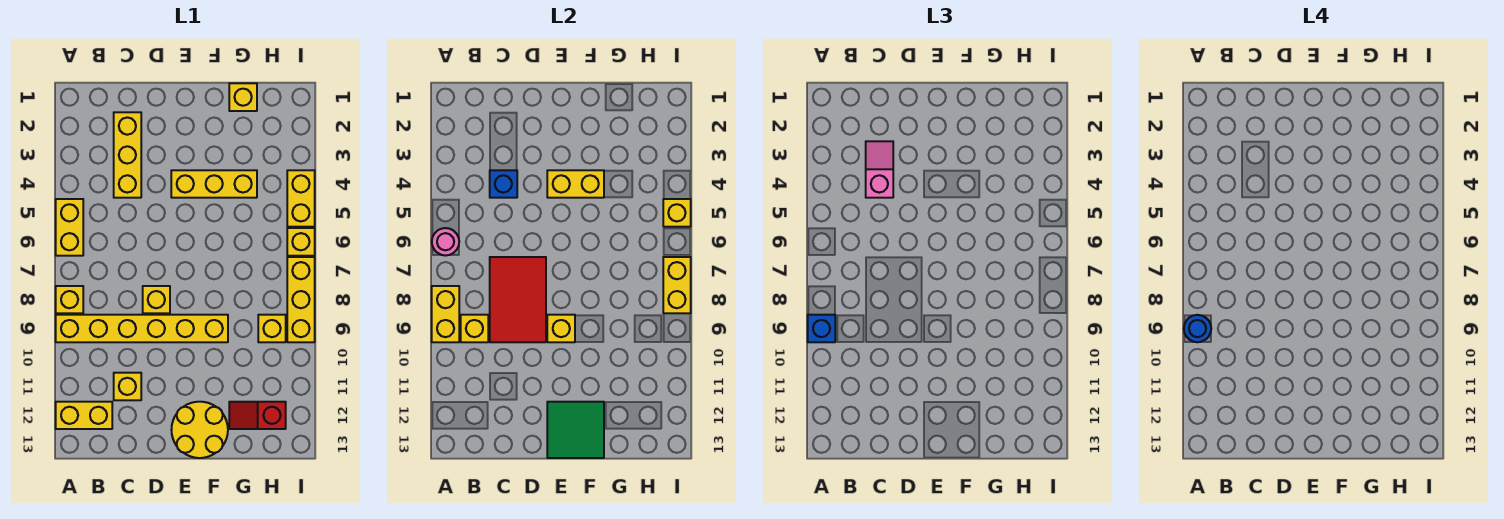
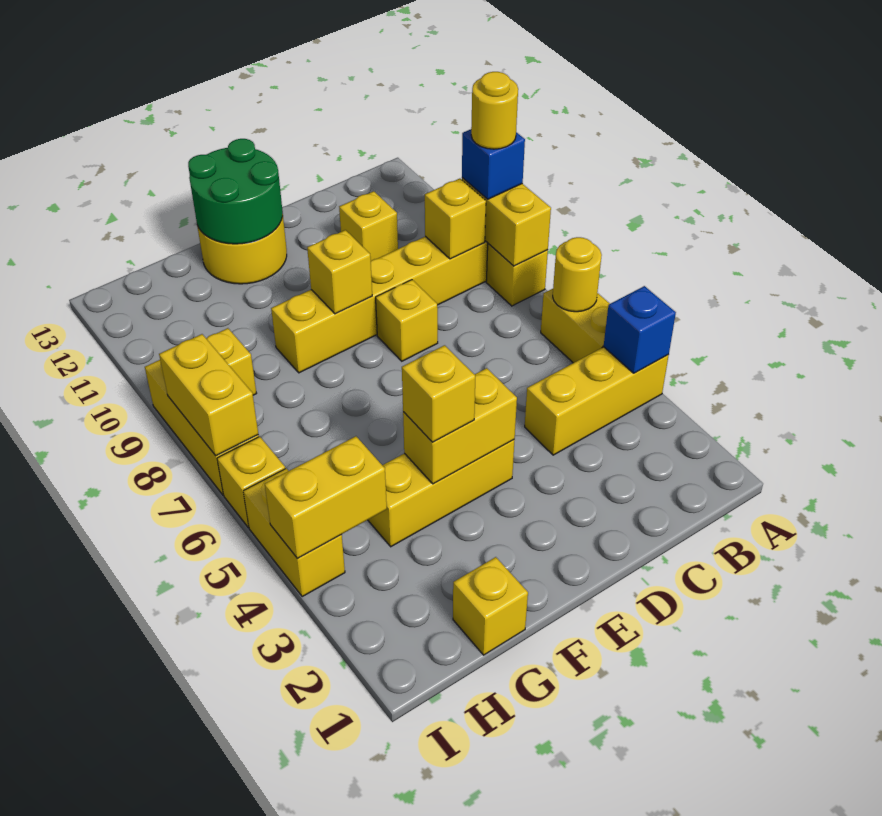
pink 1x1 round brick [432,228,459,256] -> yellow 1x1 round brick [553,237,602,312]
blue 1x1 round brick [1184,315,1211,342] -> yellow 1x1 round brick [471,72,518,149]
yellow 1x2 brick [56,402,112,429] -> yellow 1x2 brick moved to [265,436,387,559]
yellow 1x3 brick [114,112,141,198] -> yellow 1x3 brick turned to [525,347,669,455]
pink 1x2 slope [866,141,893,198] -> none
blue 1x1 brick [490,170,517,198] -> blue 1x1 brick moved to [604,286,676,373]
red 2x3 tile [490,257,546,342] -> none
green 2x2 tile [547,402,604,458] -> green 2x2 round brick [188,139,283,244]
red 1x2 slope [229,402,286,429] -> none
yellow 1x1 brick [663,199,691,227] -> yellow 1x1 brick moved to [402,345,475,442]

